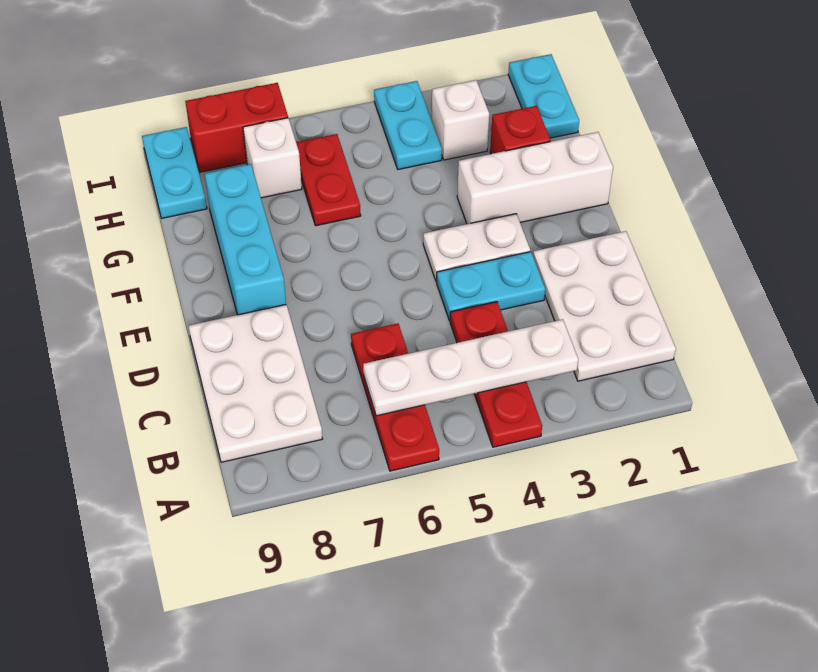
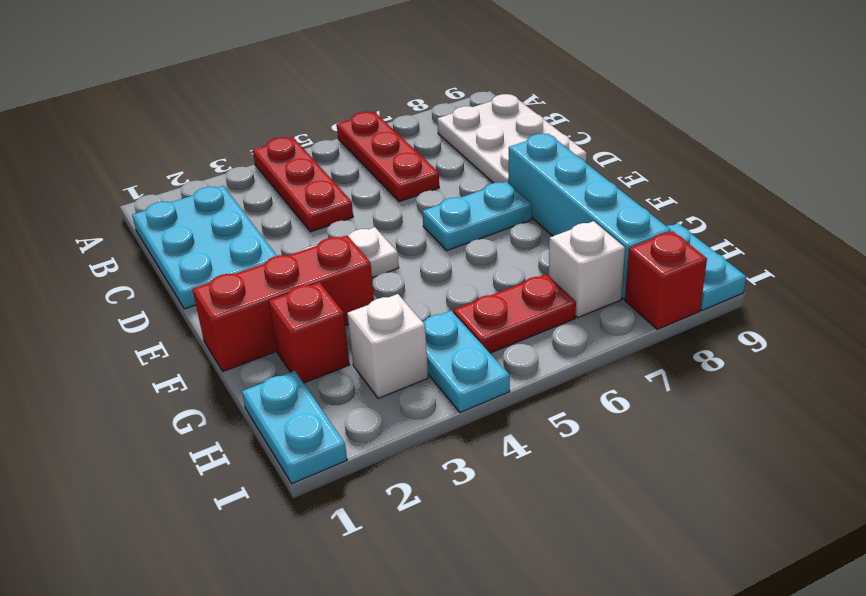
white 2x3 plate [533,231,676,381] -> cyan 2x3 plate [132,186,277,309]
white 1x4 plate [363,319,578,416] -> none
cyan 1x2 plate [437,252,545,321] -> cyan 1x2 plate moved to [422,182,532,250]
cyan 1x3 brick [205,164,286,315] -> cyan 1x4 brick [509,134,671,299]
white 1x3 brick [457,132,613,224] -> red 1x3 brick [193,235,374,371]
red 1x2 plate [296,134,361,226] -> red 1x2 plate turned to [453,274,576,353]
red 1x2 brick [185,83,288,172] -> red 1x1 brick [625,231,707,329]

